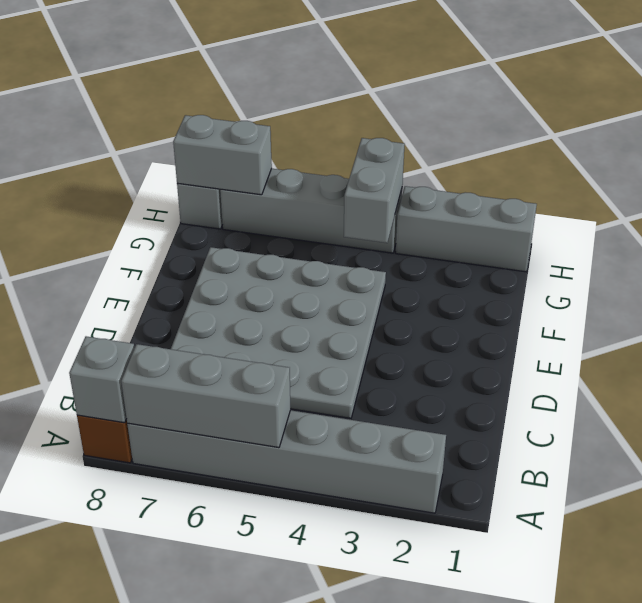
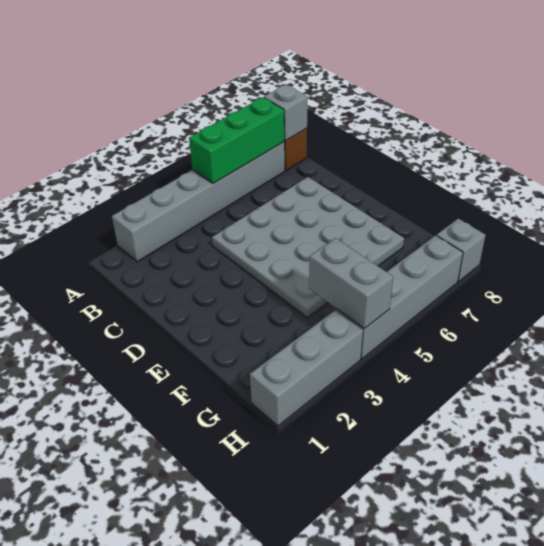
grey 1x3 brick [121,344,290,448] -> green 1x3 brick [189,97,284,183]
grey 1x2 brick [173,115,272,195] -> none

